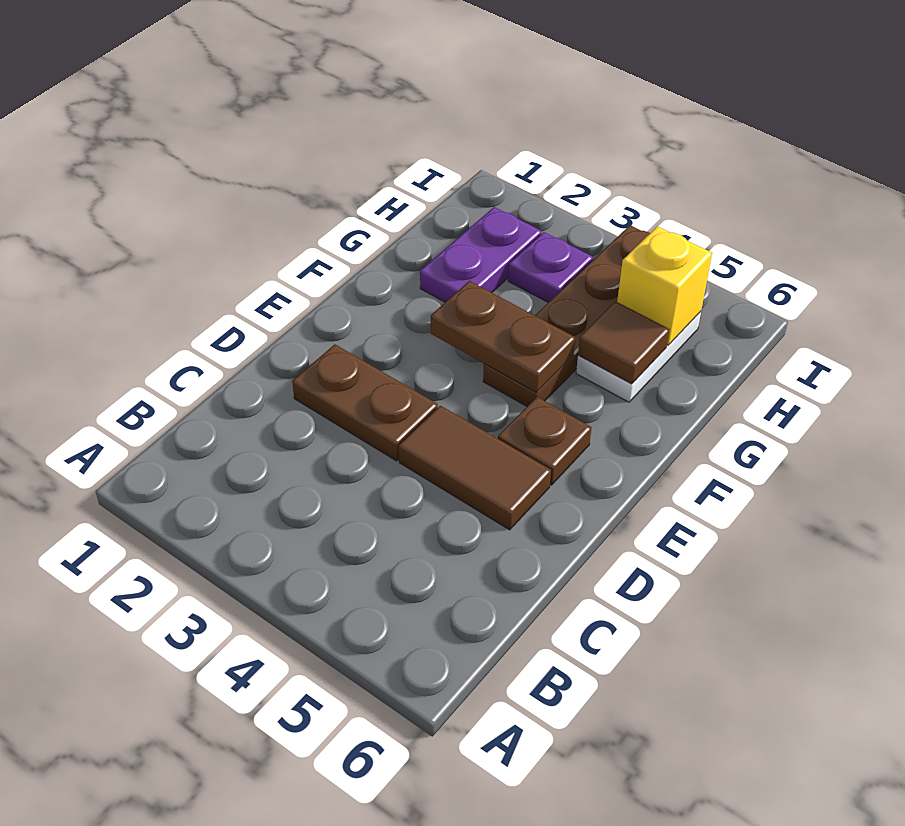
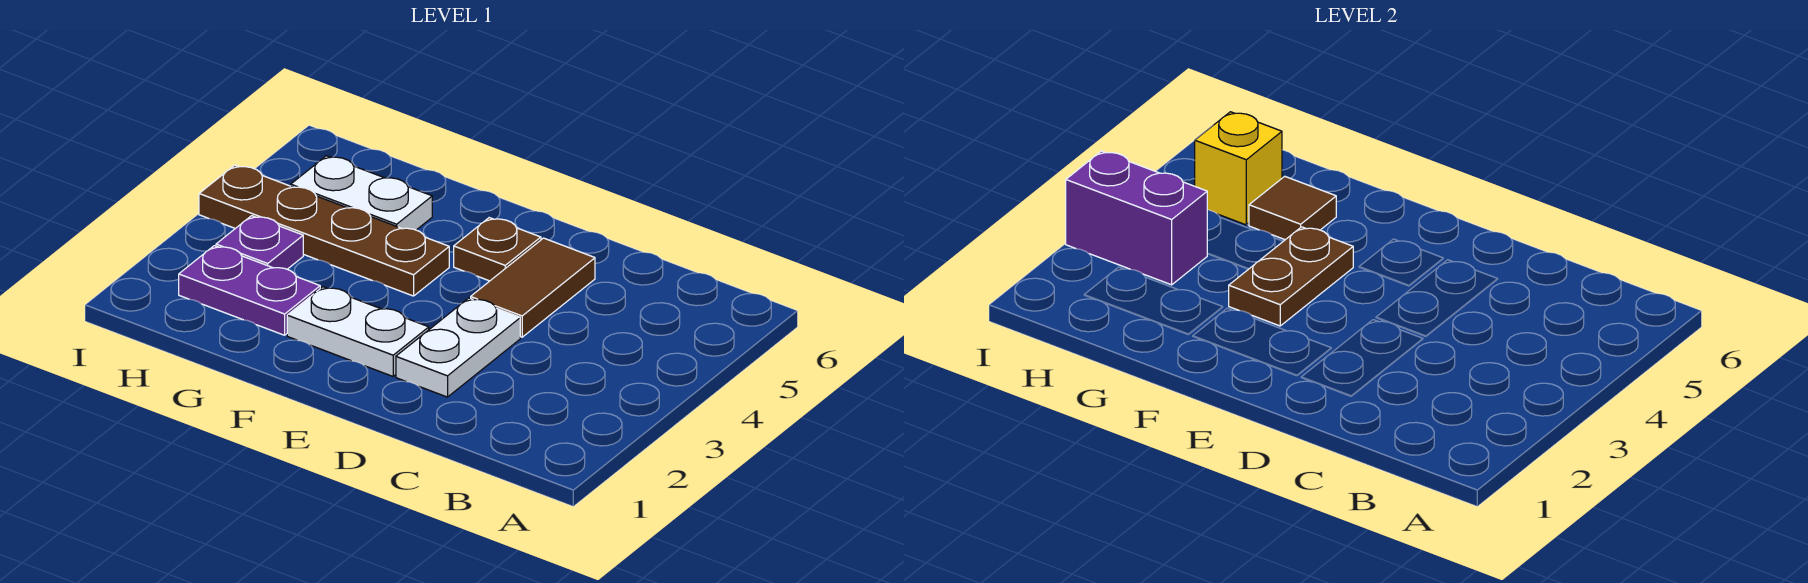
brown 1x2 plate [292,344,438,461] -> white 1x2 plate [396,298,520,397]
none -> white 1x2 plate [287,287,429,376]
none -> purple 1x2 brick [1066,151,1207,285]

